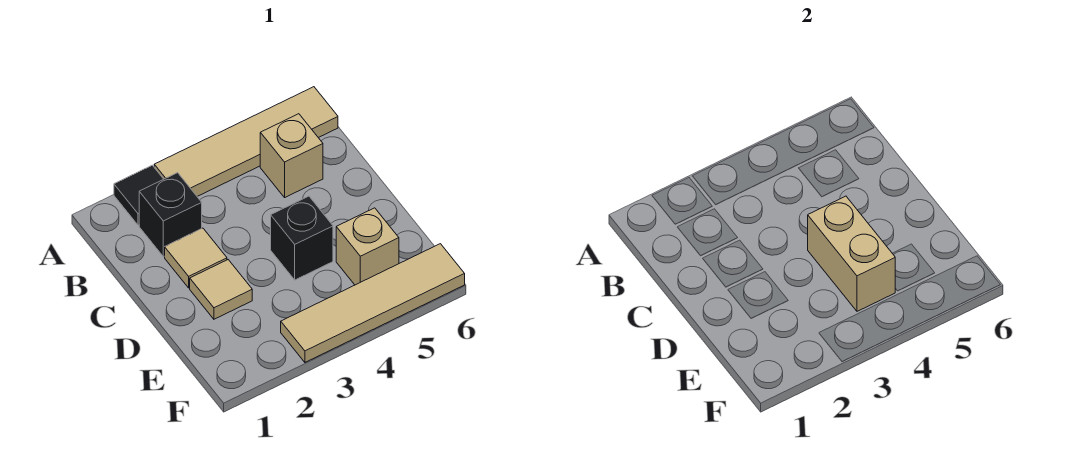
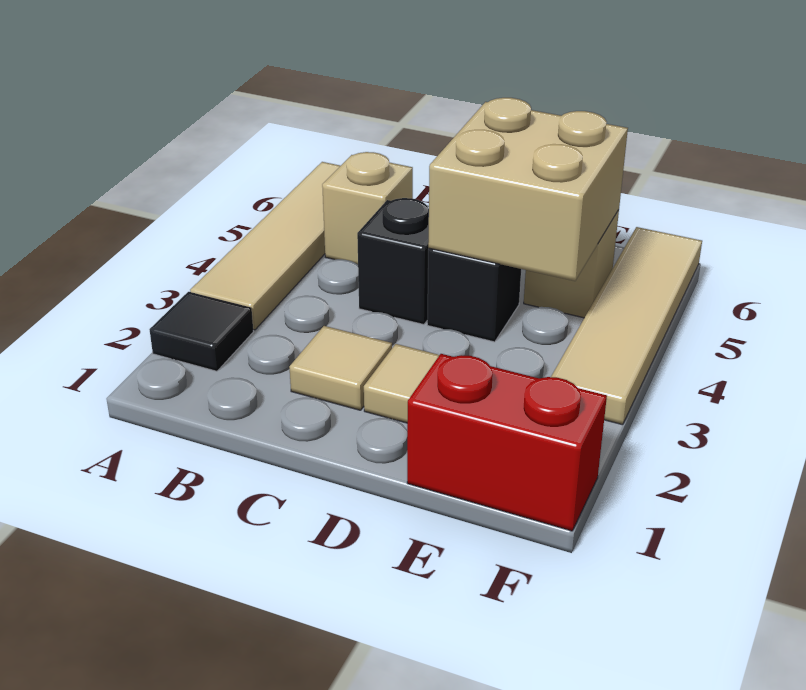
black 1x1 brick [139,173,202,257] -> black 1x1 brick moved to [357,198,429,325]
tan 1x2 brick [808,196,895,311] -> tan 2x2 brick [428,98,628,281]
none -> red 1x2 brick [407,354,607,531]

